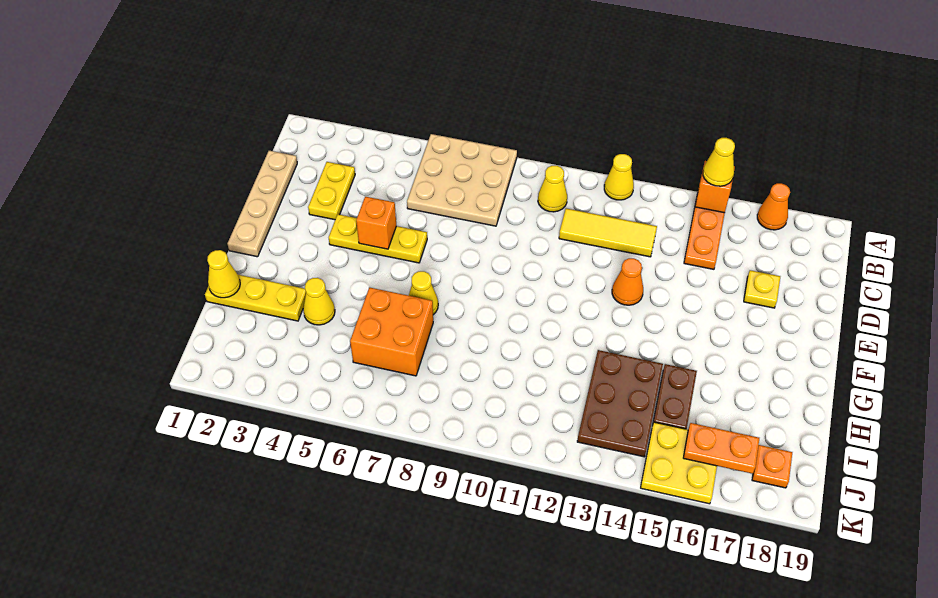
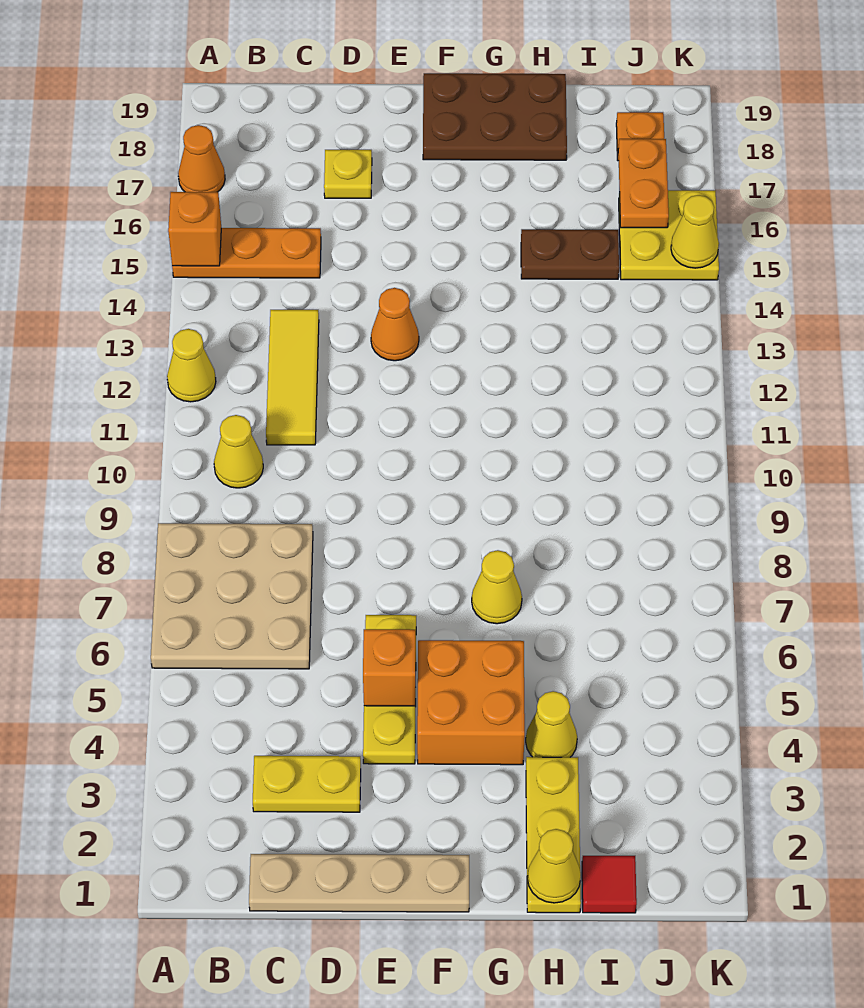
yellow 1x1 cone [703,138,735,186] -> yellow 1x1 cone moved to [671,195,719,268]
orange 2x2 brick [350,287,433,376] -> orange 2x2 brick moved to [417,640,525,765]
brown 2x3 plate [577,350,663,457] -> brown 2x3 plate moved to [423,73,567,160]
none -> red 1x1 tile [582,856,637,913]

